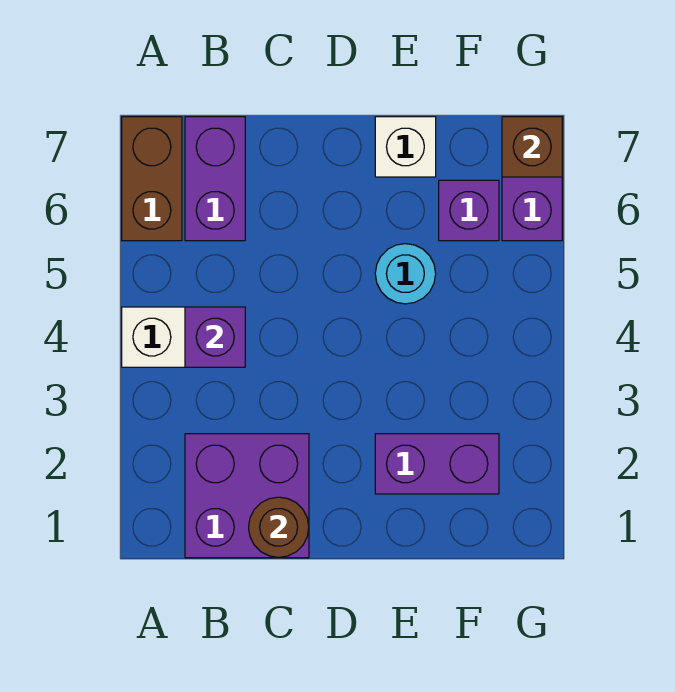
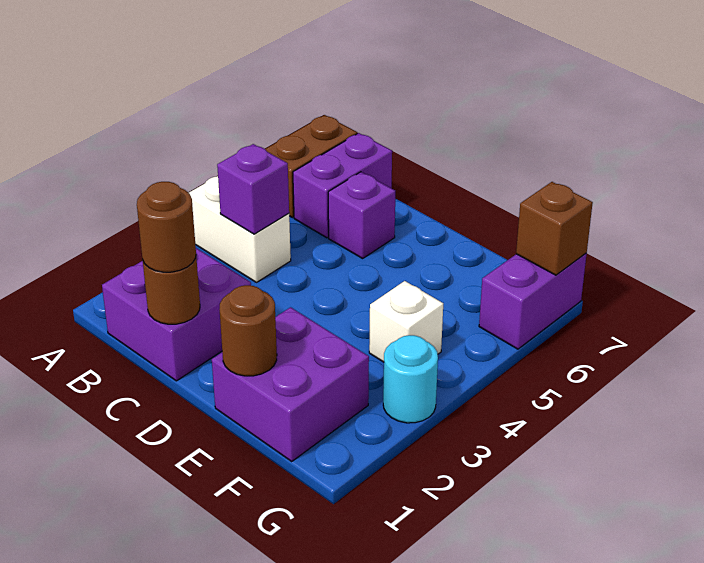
none -> brown 1x1 round brick [137,182,196,272]
none -> brown 1x1 round brick [219,285,277,376]
purple 1x2 brick [375,434,499,494] -> purple 2x2 brick [212,307,369,461]
cyan 1x1 round brick [375,244,436,304] -> cyan 1x1 round brick moved to [383,335,438,423]
white 1x1 brick [375,117,436,177] -> white 1x1 brick moved to [369,281,443,362]
purple 1x1 brick [439,180,499,241] -> purple 1x1 brick moved to [328,172,395,258]

